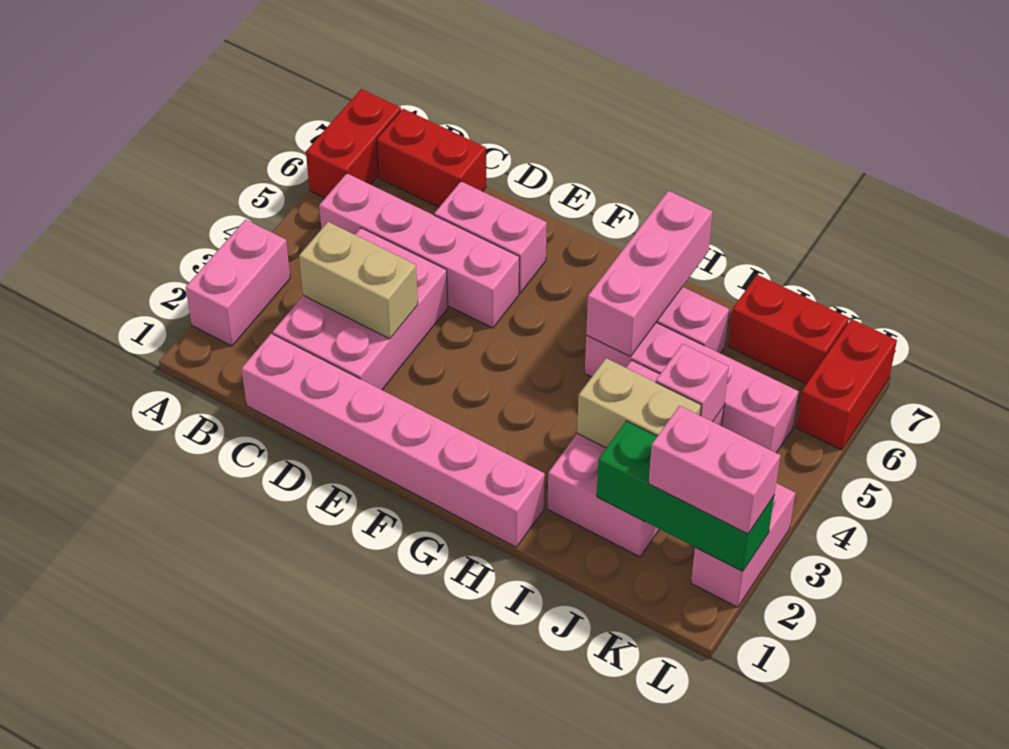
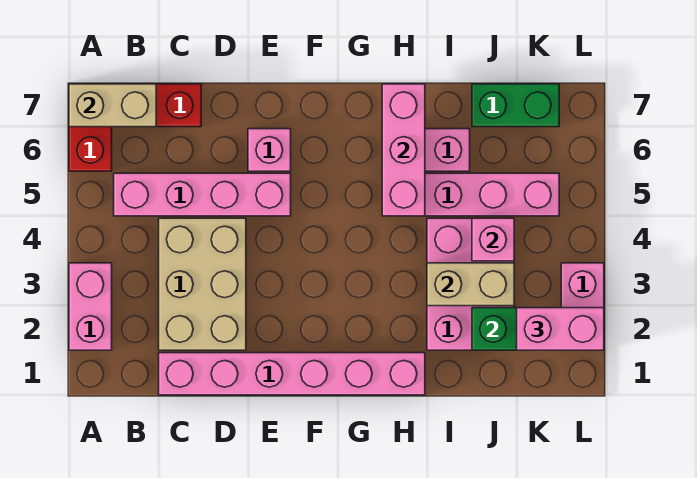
pink 2x3 brick [273,228,448,390] -> tan 2x3 brick [159,218,246,350]
tan 1x2 brick [299,222,418,339] -> tan 1x2 brick moved to [69,84,156,127]
pink 1x2 brick [434,182,547,293] -> pink 1x1 brick [248,129,291,171]
red 1x2 brick [728,275,849,384] -> green 1x2 brick [472,84,559,127]
red 1x2 brick [796,319,897,450] -> none

